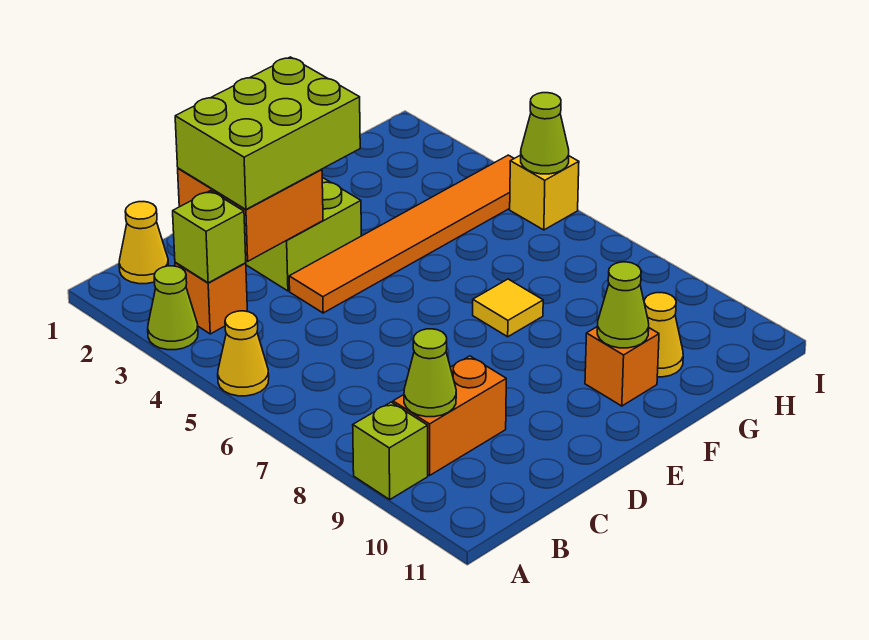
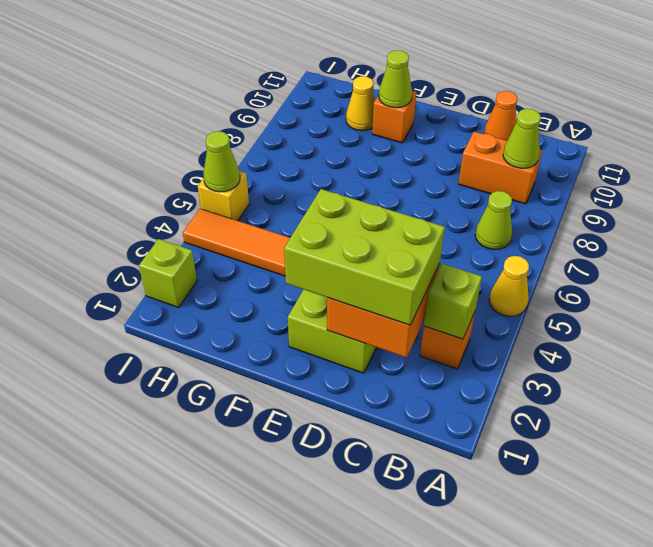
lime 1x1 cone [148,266,198,350] -> lime 1x1 cone moved to [475,191,512,249]
lime 1x1 brick [353,402,428,499] -> lime 1x1 brick moved to [139,239,197,307]
yellow 1x1 cone [119,202,168,284] -> none
none -> orange 1x1 cone [484,91,517,140]
yellow 1x1 tile [473,279,543,337] -> none

